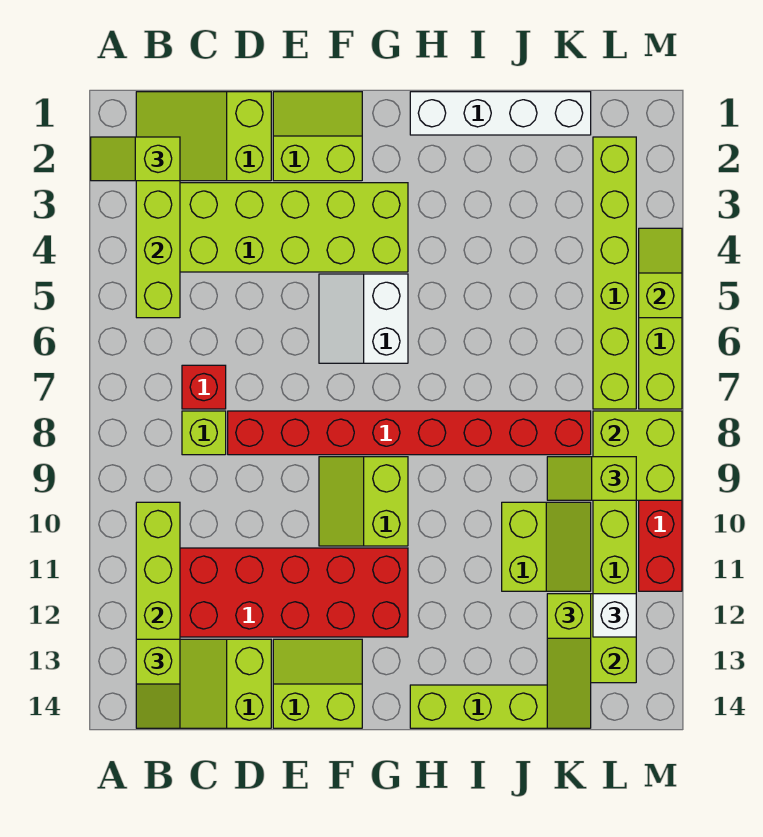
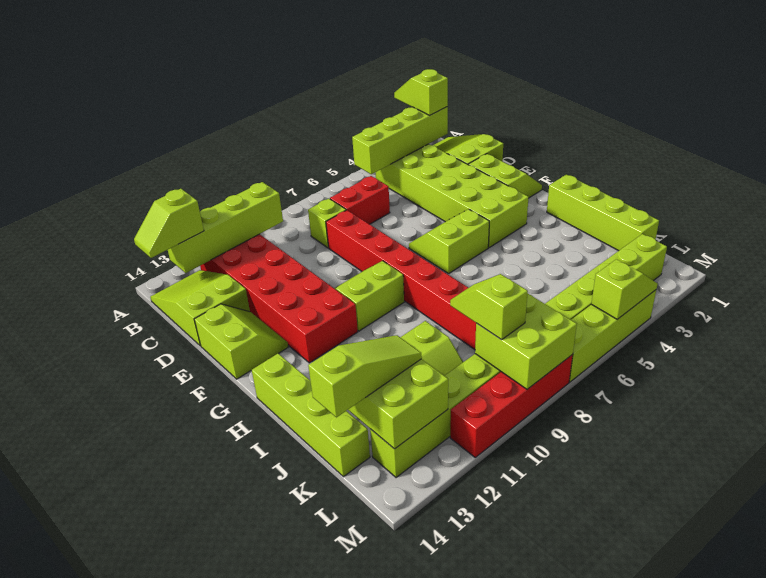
red 1x1 brick [182,365,226,409] -> red 1x2 brick [330,176,390,224]
white 2x2 slope [319,274,408,363] -> lime 2x2 slope [409,209,489,274]
white 1x4 brick [410,92,591,135] -> lime 1x4 brick [547,175,659,251]
lime 1x3 slope [547,594,591,728] -> lime 1x3 slope turned to [308,335,422,417]
white 1x1 brick [593,594,636,637] -> none

